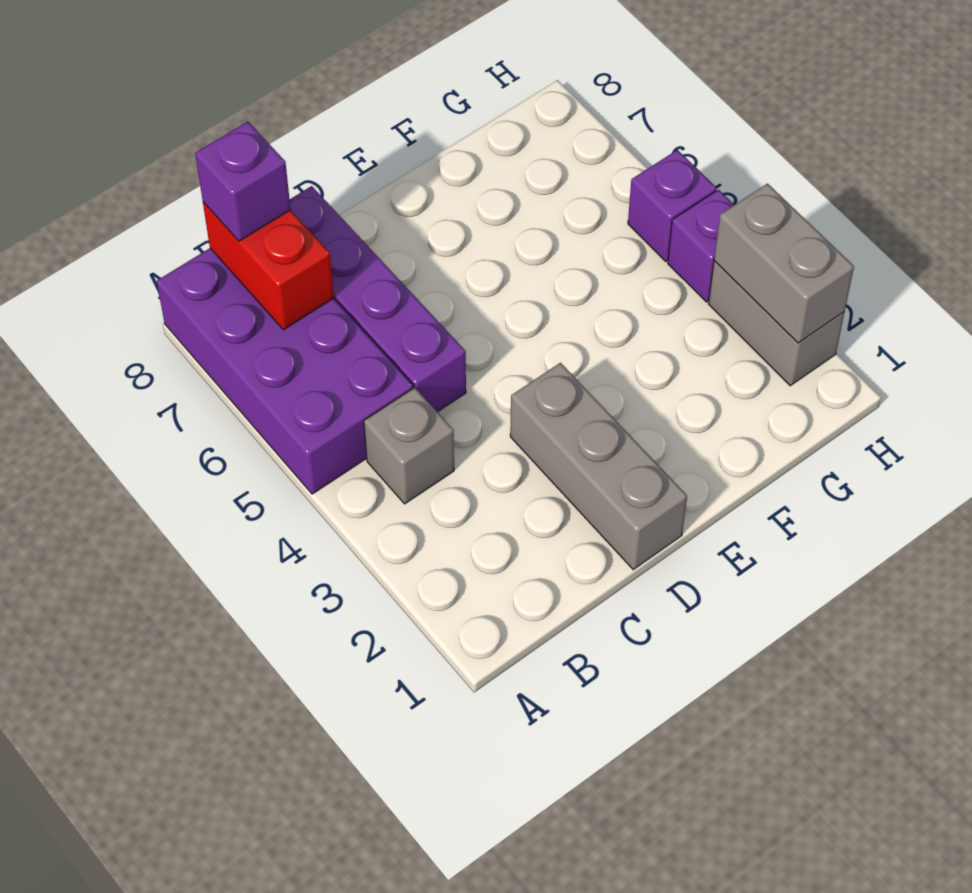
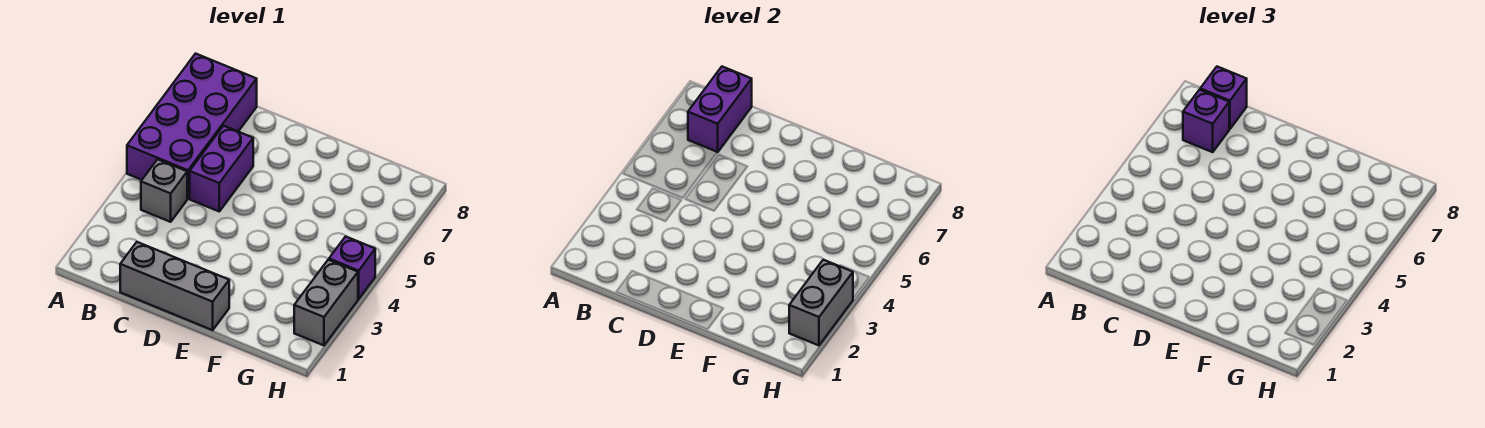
red 1x2 brick [203,202,334,330] -> purple 1x2 brick [688,67,752,152]
purple 1x4 brick [290,186,466,412] -> purple 1x2 brick [190,126,253,211]
grey 1x3 brick [510,363,687,570] -> grey 1x3 brick turned to [120,242,229,330]
purple 1x1 brick [628,150,716,262] -> purple 1x1 brick moved to [1183,90,1229,152]

